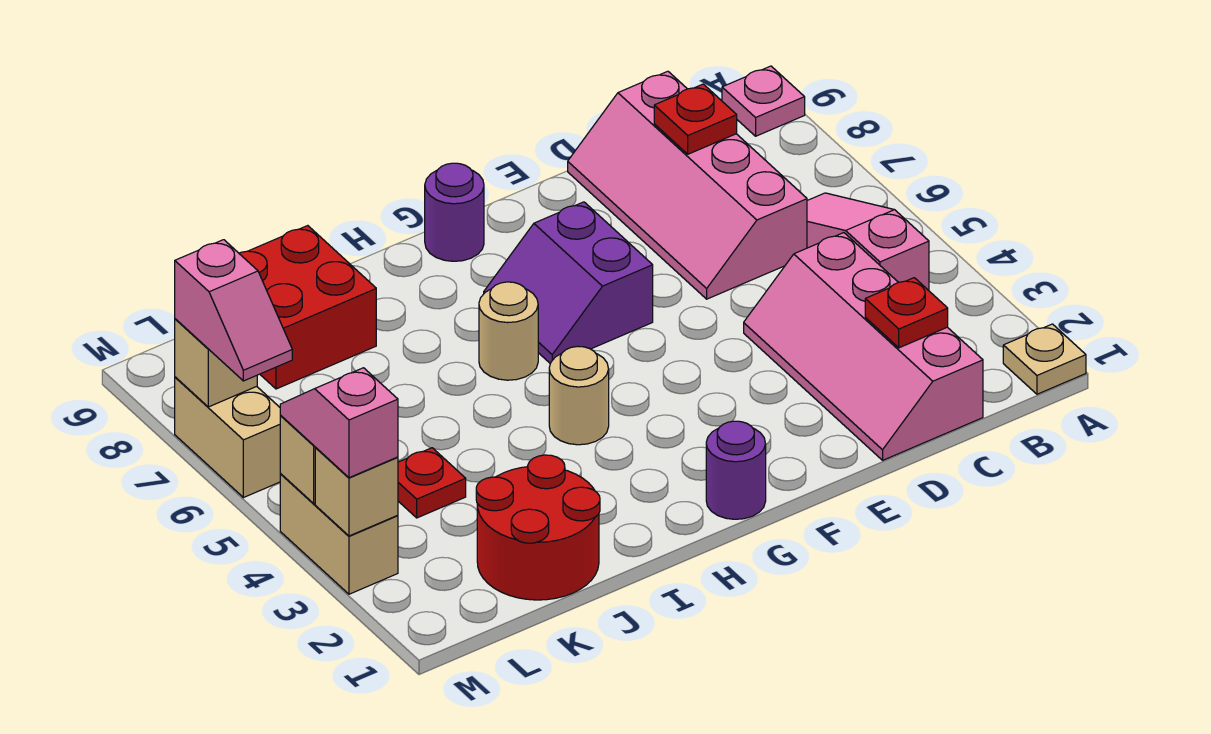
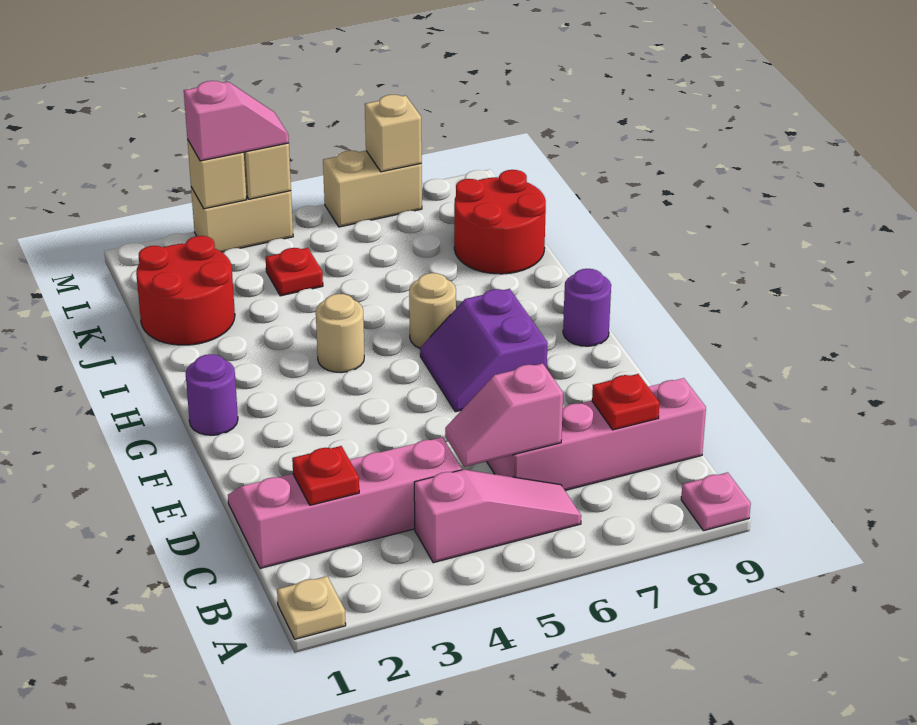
purple 2x2 slope [484,202,653,364] -> purple 2x2 slope turned to [420,289,548,412]
red 2x2 brick [239,226,376,389] -> red 2x2 round brick [454,170,546,274]
pink 1x2 slope [175,240,292,381] -> pink 1x2 slope moved to [445,363,563,467]

